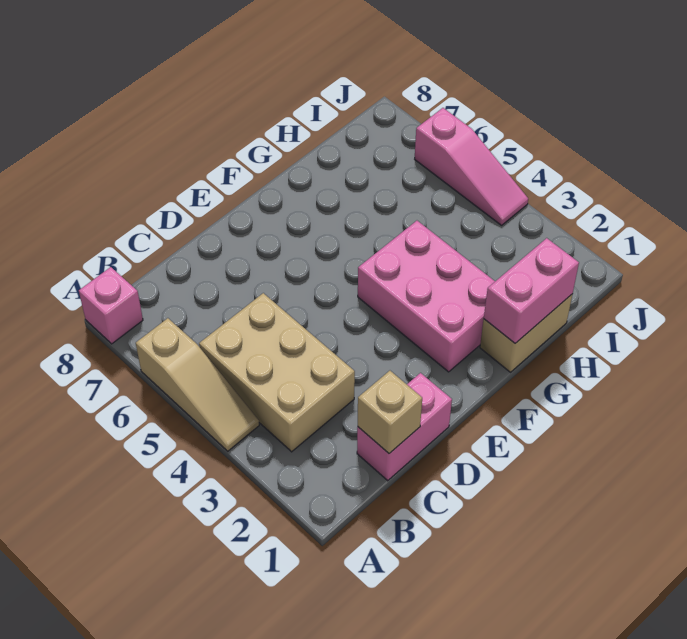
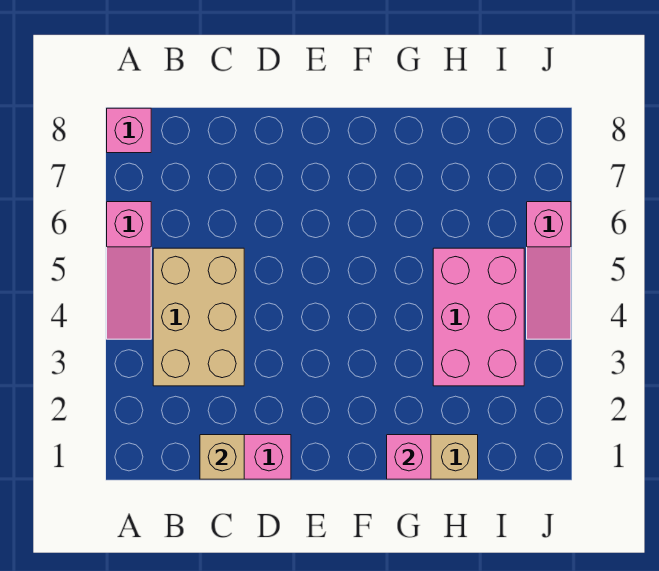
tan 1x3 slope [136,318,259,451] -> pink 1x3 slope [107,202,151,339]
pink 2x3 brick [358,221,495,372] -> pink 2x3 brick moved to [433,248,524,386]
pink 1x2 brick [484,238,579,343] -> pink 1x1 brick [387,435,431,479]

